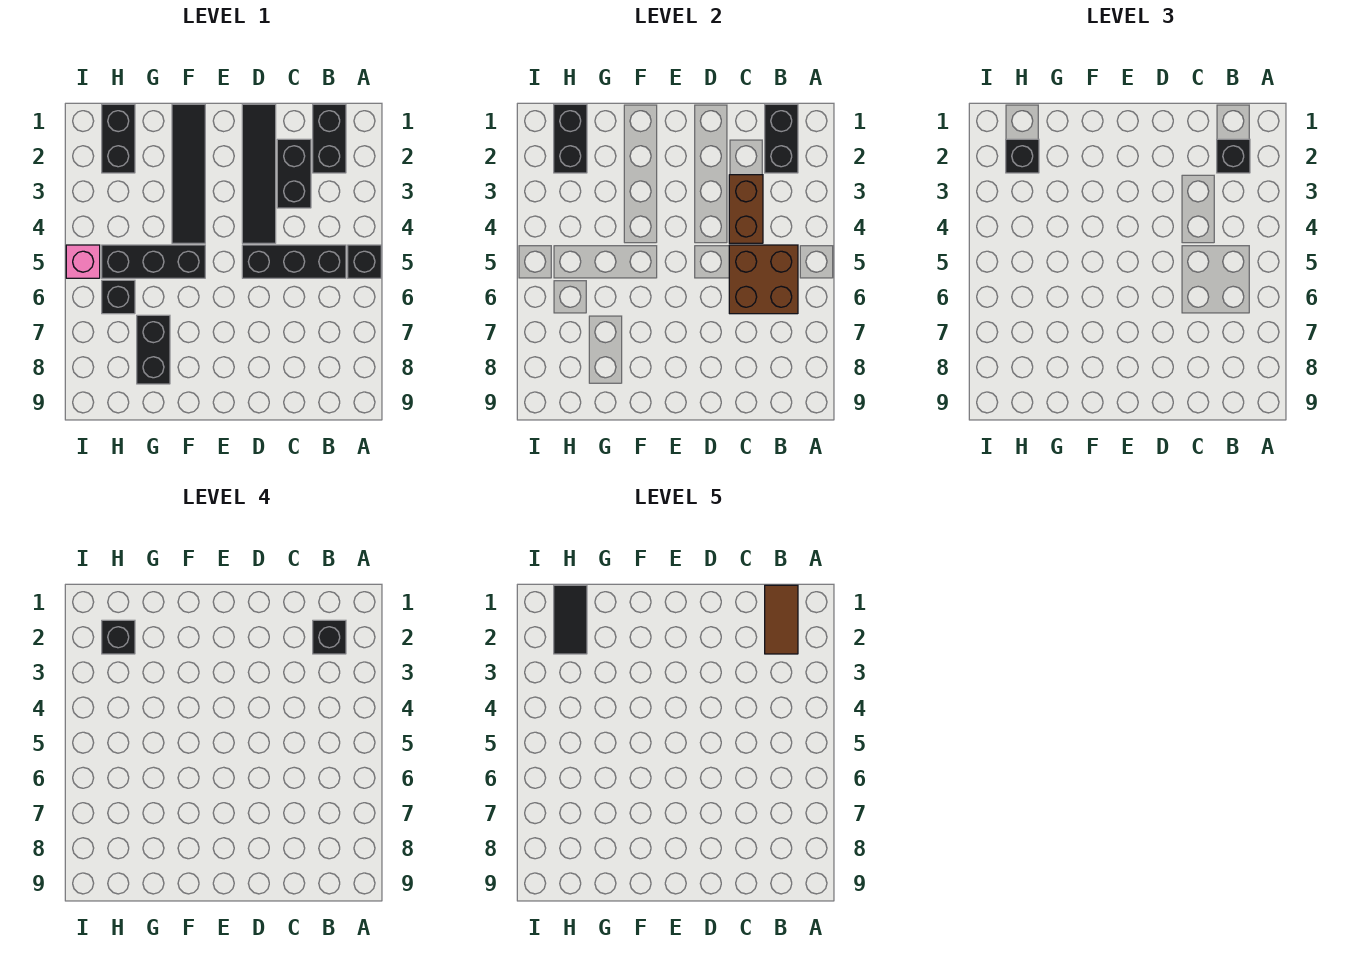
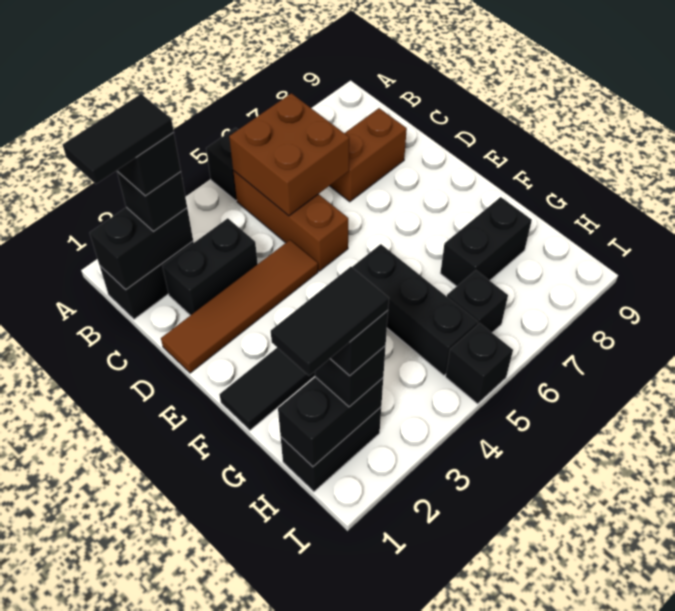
brown 1x2 tile [765,585,798,654] -> black 1x2 tile [62,94,174,184]
black 1x3 brick [242,245,346,278] -> brown 1x3 brick [233,171,348,271]
brown 1x2 brick [729,175,763,243] -> brown 1x2 brick moved to [330,108,407,202]
black 1x4 tile [242,104,276,243] -> brown 1x4 tile [161,240,318,373]
pink 1x1 brick [66,245,100,278] -> black 1x1 brick [446,323,513,404]

